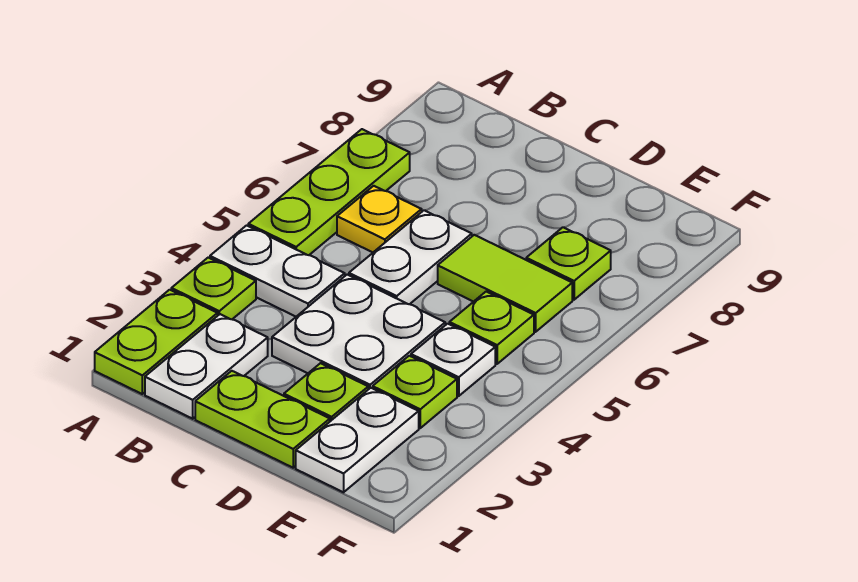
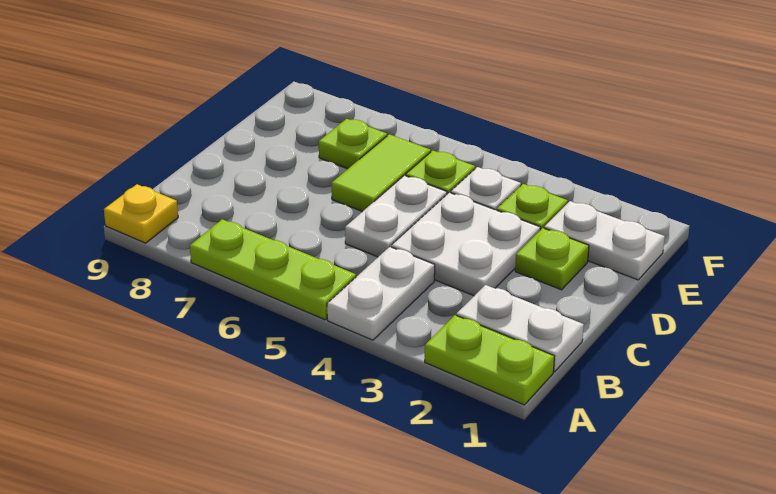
lime 1x1 plate [171,258,256,319] -> none
yellow 1x1 plate [337,186,422,252] -> yellow 1x1 plate moved to [104,184,178,243]
lime 1x2 plate [195,371,330,468] -> none
white 1x2 plate [349,210,472,304] -> white 1x2 plate turned to [345,175,447,257]

